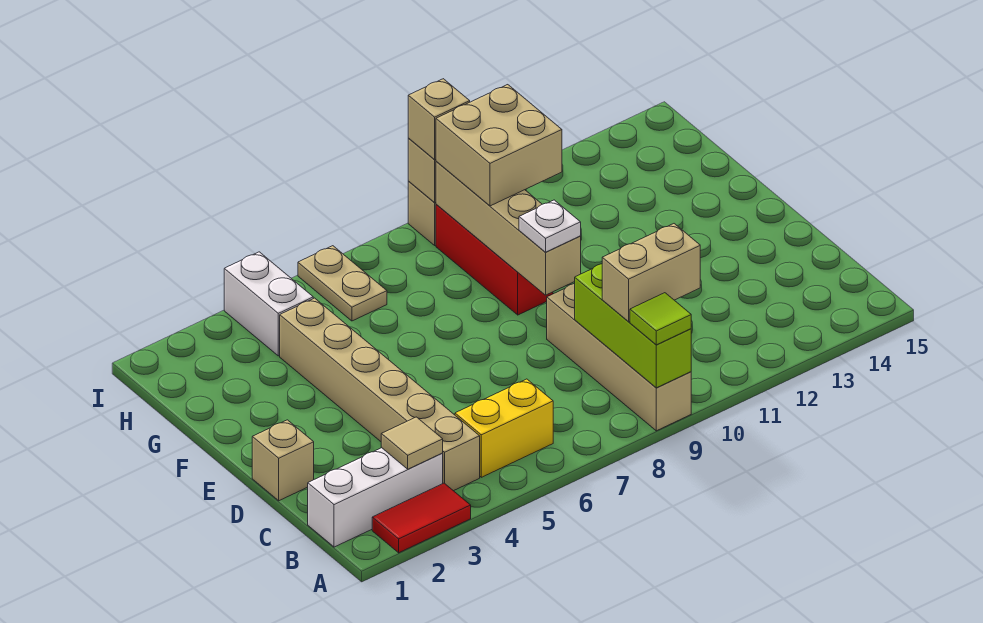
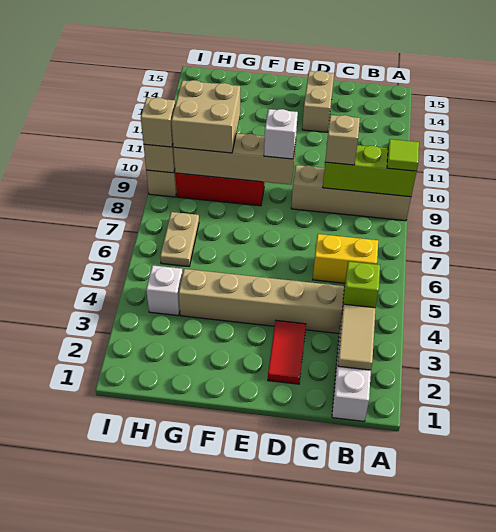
red 1x2 tile [372,483,471,553] -> red 1x2 tile moved to [268,321,306,384]
tan 1x1 tile [381,417,443,469] -> tan 1x2 tile [338,304,375,370]
none -> lime 1x1 brick [343,261,380,308]
yellow 1x2 brick [455,379,553,477] -> yellow 1x2 brick turned to [313,234,378,283]
tan 1x2 brick [602,224,700,321] -> tan 1x2 brick moved to [302,71,334,132]
tan 1x1 brick [252,420,314,501] -> tan 1x1 brick moved to [325,115,360,165]
white 1x1 plate [519,200,581,252] -> white 1x1 brick [264,109,298,159]
white 1x2 brick [224,252,313,356] -> white 1x1 brick [146,265,183,316]
tan 1x2 plate [298,246,387,321] -> tan 1x2 plate turned to [160,212,199,266]

